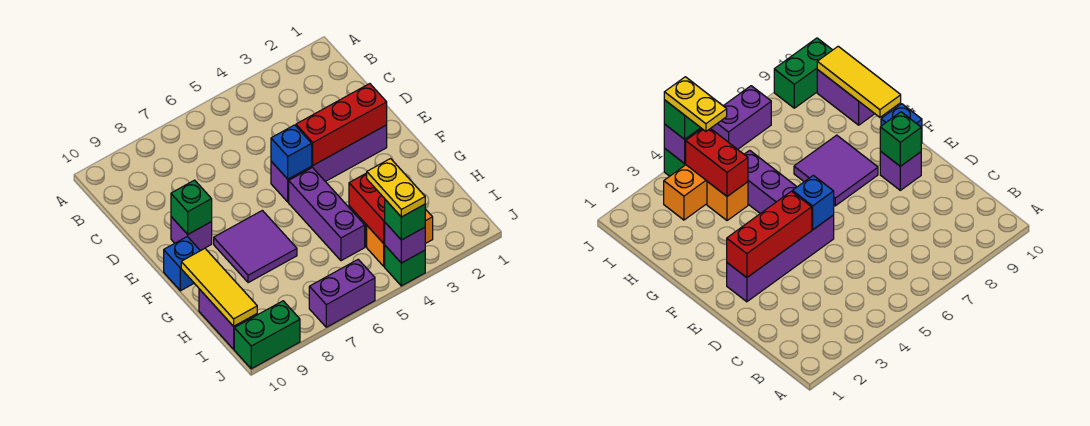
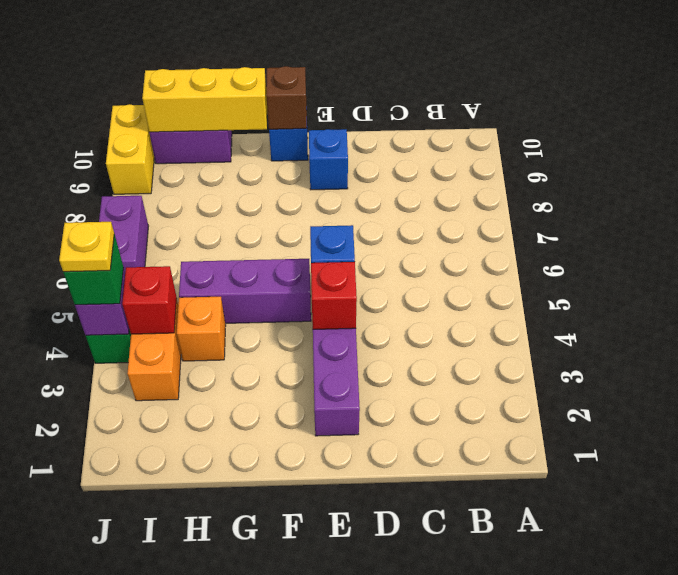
red 1x3 brick [296,84,387,165] -> red 1x1 brick [311,262,357,329]
purple 1x1 brick [171,217,212,251] -> blue 1x1 brick [309,129,348,190]
green 1x1 brick [171,180,212,234] -> none
purple 2x2 tile [214,210,297,283] -> none
none -> brown 1x1 brick [266,66,307,129]
yellow 1x3 tile [181,248,257,326] -> yellow 1x3 brick [142,67,267,132]
red 1x2 brick [349,173,385,243] -> red 1x1 brick [122,266,177,334]
yellow 1x2 plate [367,159,425,217] -> yellow 1x1 plate [59,222,114,272]
green 1x2 brick [234,301,300,369] -> yellow 1x2 brick [106,104,154,194]

